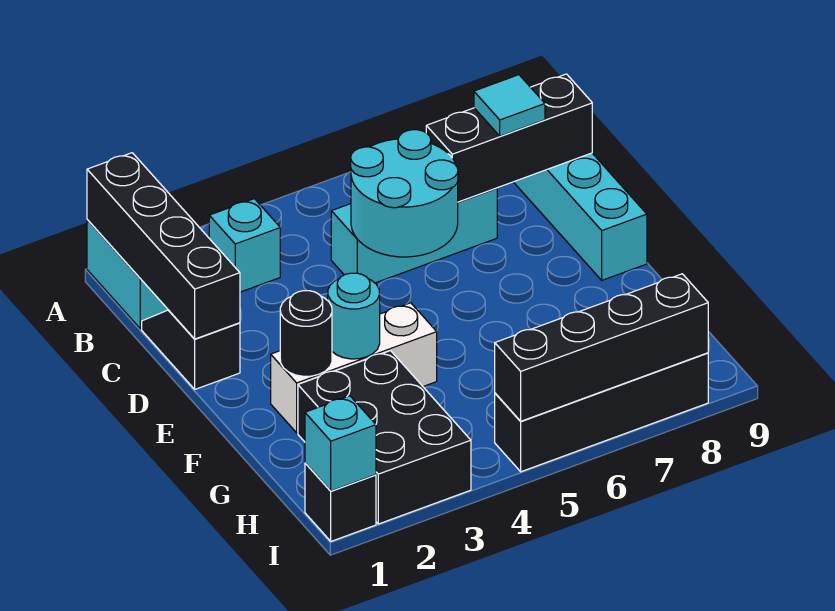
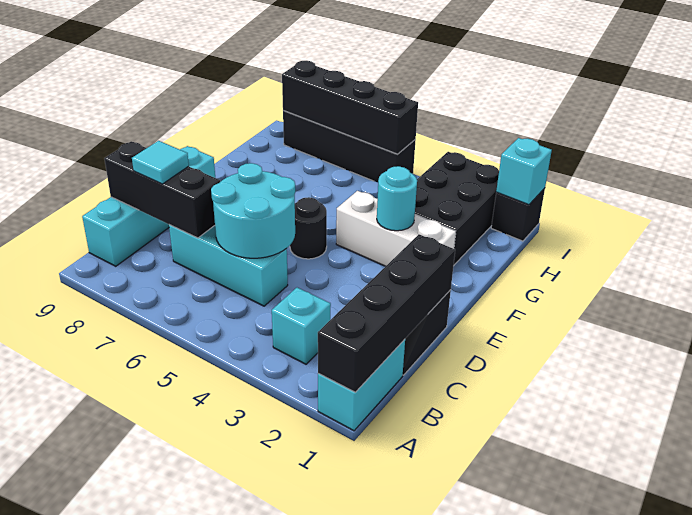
black 1x1 round brick [280,291,332,376] -> black 1x1 round brick moved to [290,197,327,259]

